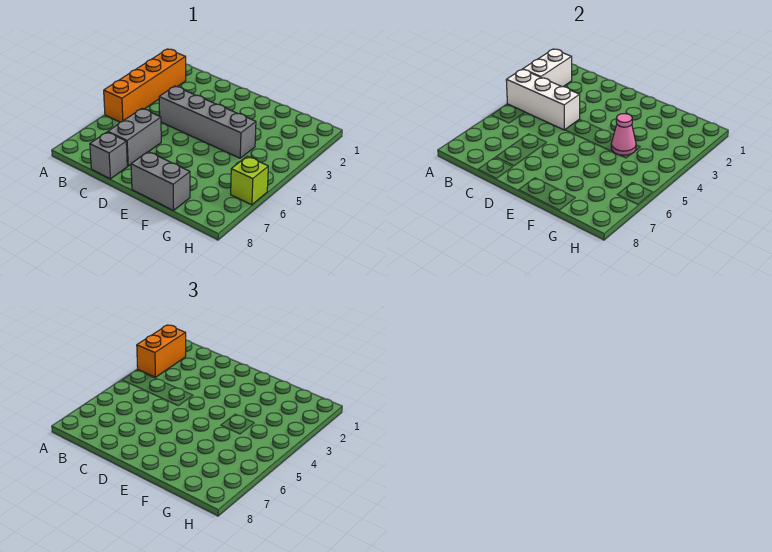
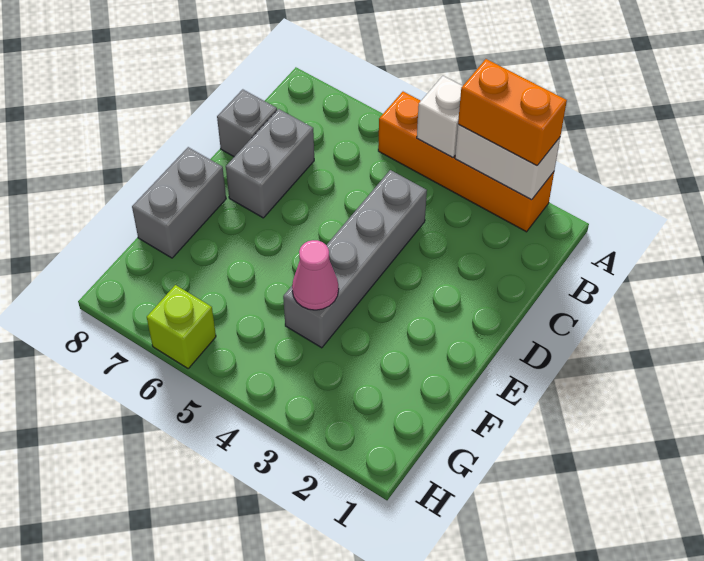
white 1x3 brick [506,69,580,130] -> white 1x1 brick [417,76,462,158]
grey 1x2 brick [108,108,161,166] -> grey 1x2 brick turned to [226,109,314,218]

